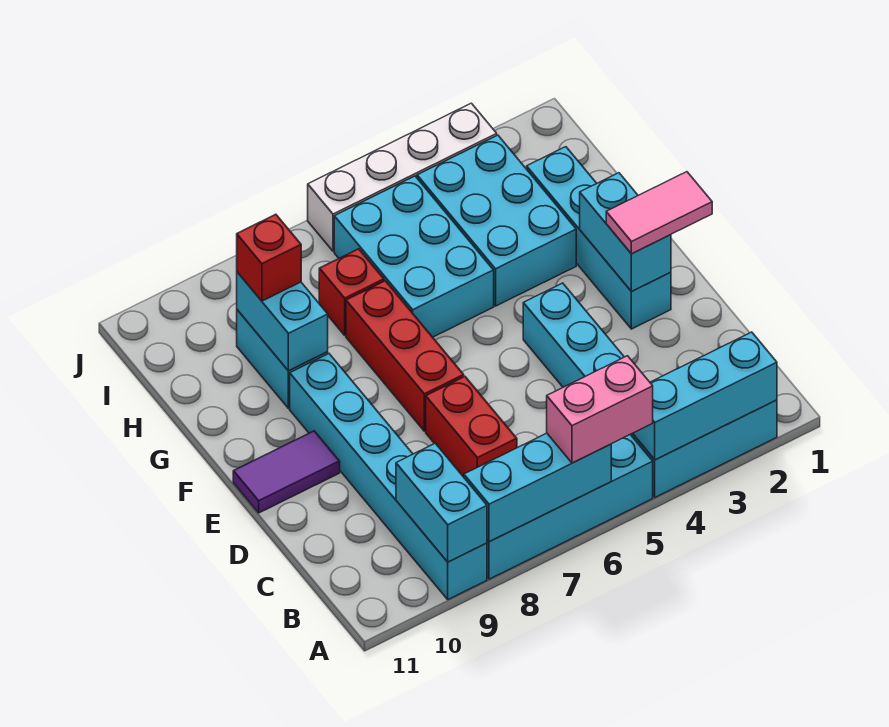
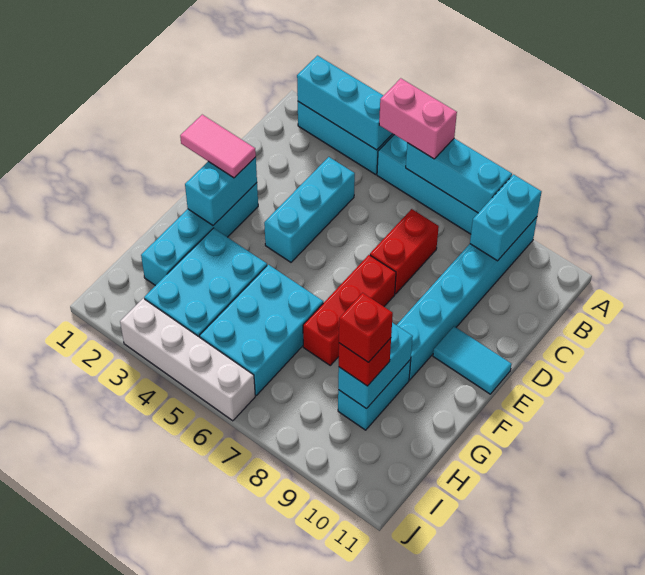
purple 1x2 tile [233,431,340,513] -> cyan 1x2 tile [433,327,512,394]
red 1x1 brick [319,249,384,335] -> red 1x1 brick moved to [339,293,393,362]

